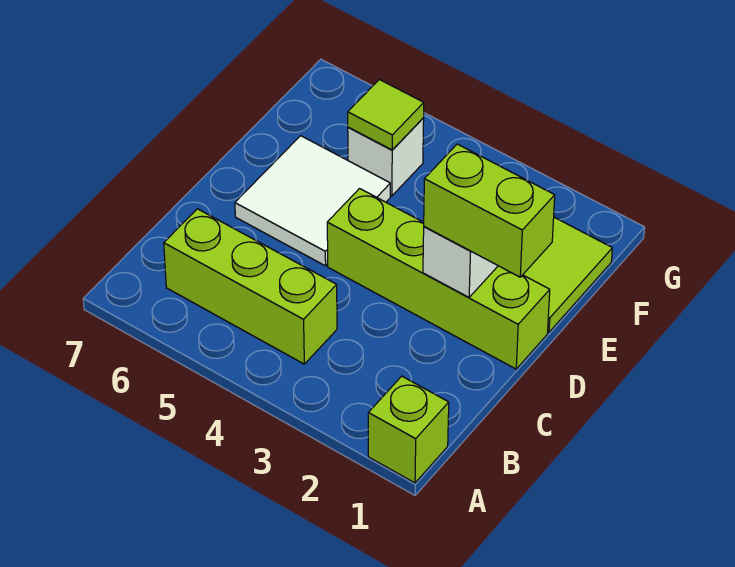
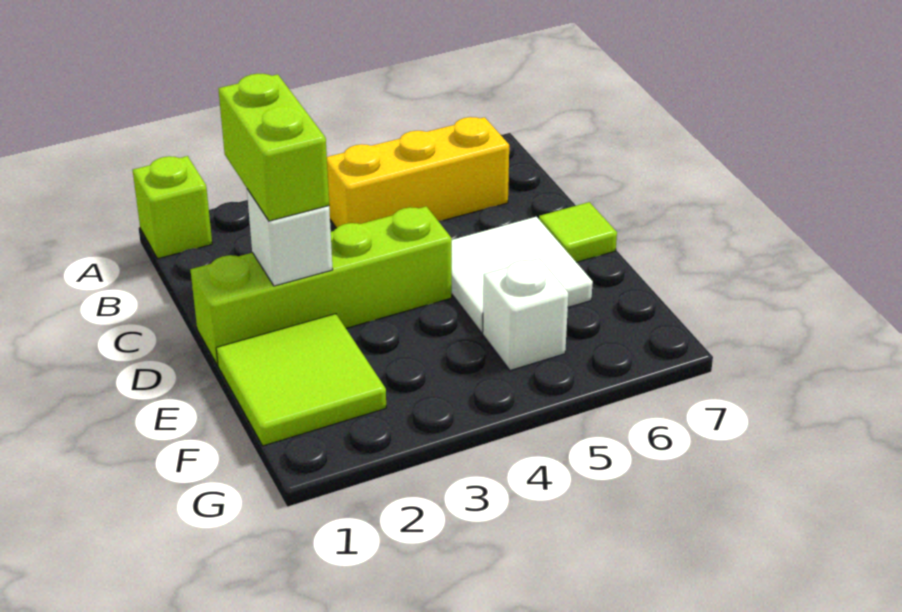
lime 1x3 brick [164,209,337,364] -> yellow 1x3 brick [327,117,509,228]
lime 1x2 brick [424,144,555,277] -> lime 1x2 brick turned to [218,74,329,221]
lime 1x1 tile [348,80,424,150] -> lime 1x1 tile moved to [539,202,617,262]

